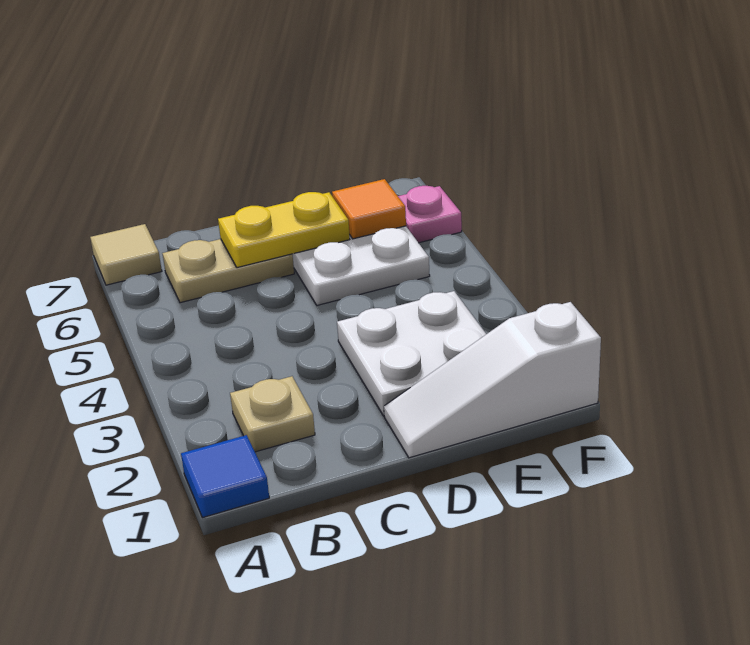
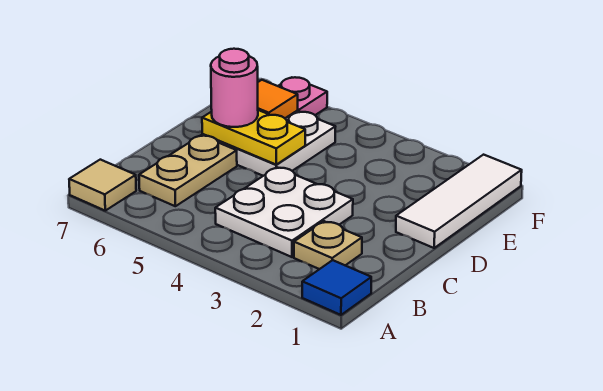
yellow 1x2 plate [218,192,350,268] -> yellow 1x2 plate turned to [202,110,305,165]
white 1x3 slope [384,302,601,458] -> white 1x3 tile [396,155,522,248]
white 2x2 plate [337,291,486,416] -> white 2x2 plate moved to [215,167,353,257]
none -> pink 1x1 round brick [211,49,258,127]

